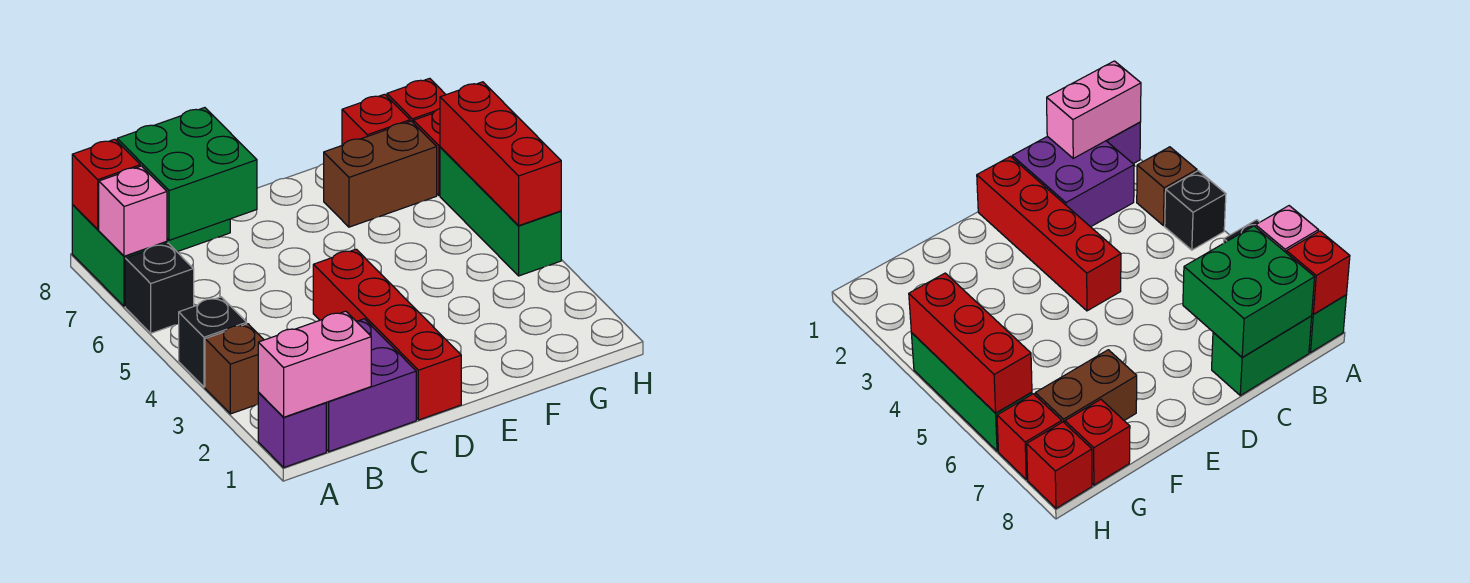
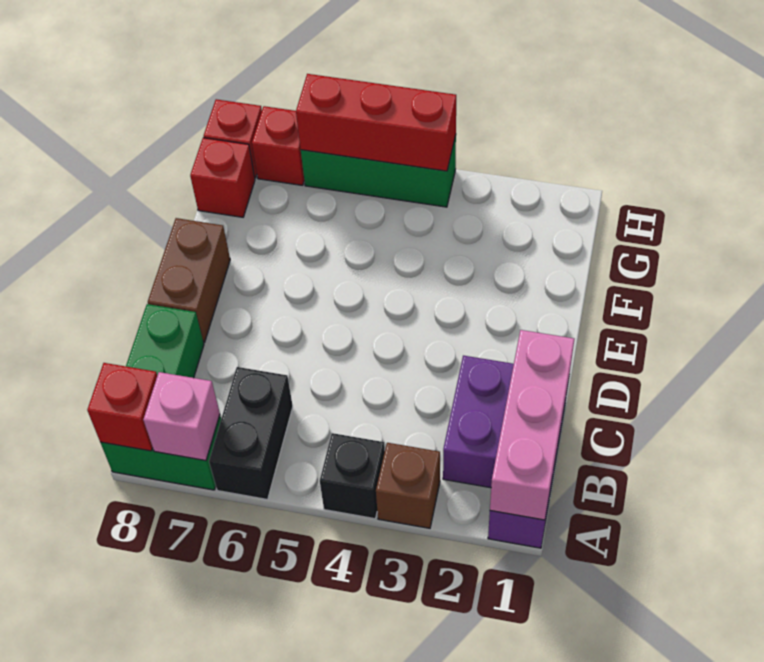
pink 1x2 brick [258,311,371,417] -> pink 1x3 brick [490,330,574,520]
black 1x1 brick [125,243,194,333] -> black 1x2 brick [209,367,293,499]
green 2x2 brick [117,108,257,240] -> none
red 1x4 brick [313,249,461,420] -> none
brown 1x2 brick [324,121,437,227] -> brown 1x2 brick moved to [148,218,230,342]

